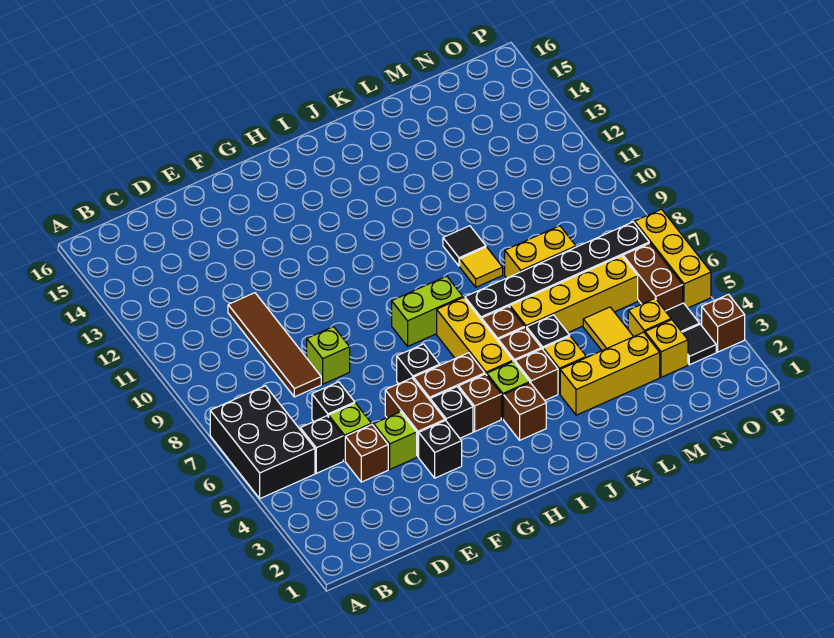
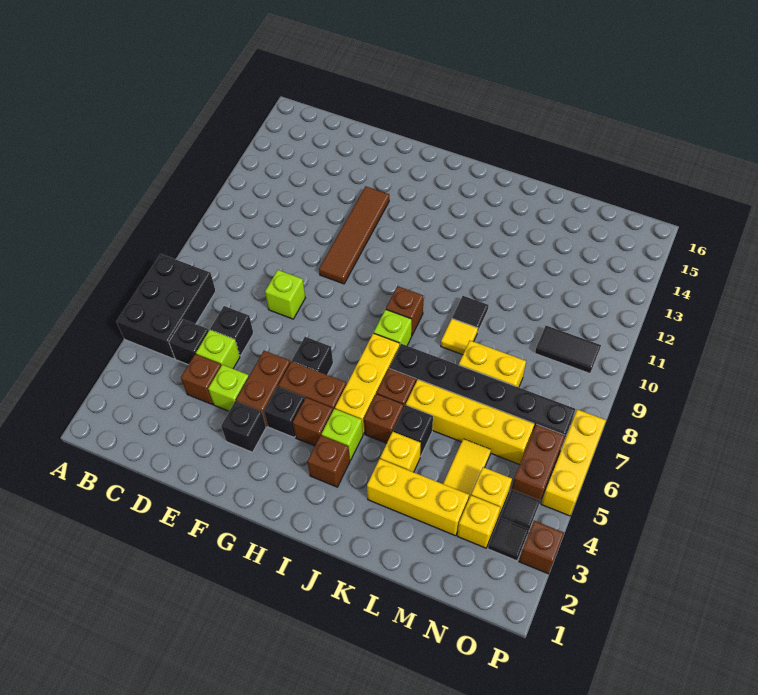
brown 1x4 tile [228,293,321,397] -> brown 1x4 tile moved to [319,186,389,284]
lime 1x2 brick [392,276,463,346] -> lime 1x1 brick [374,309,412,346]
brown 1x1 brick [515,349,558,400] -> brown 1x1 brick moved to [386,286,423,335]
none -> black 1x2 tile [535,326,601,373]

